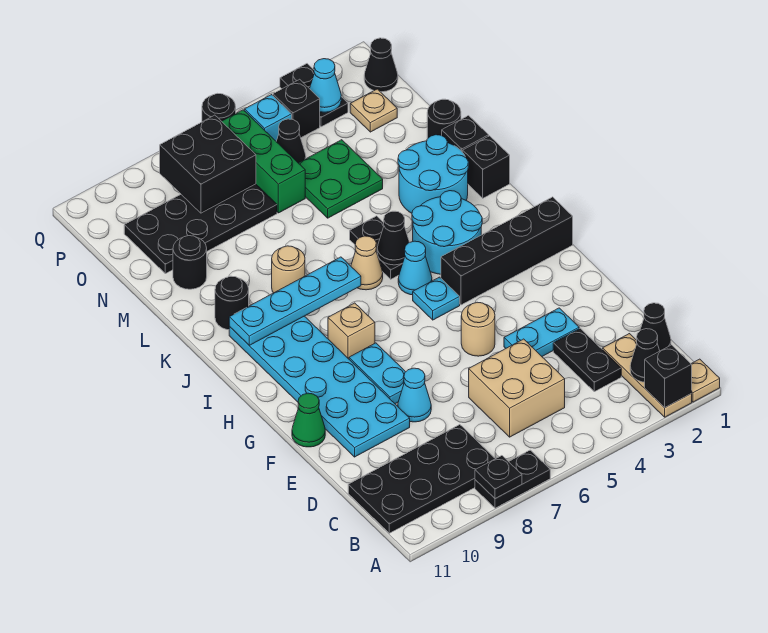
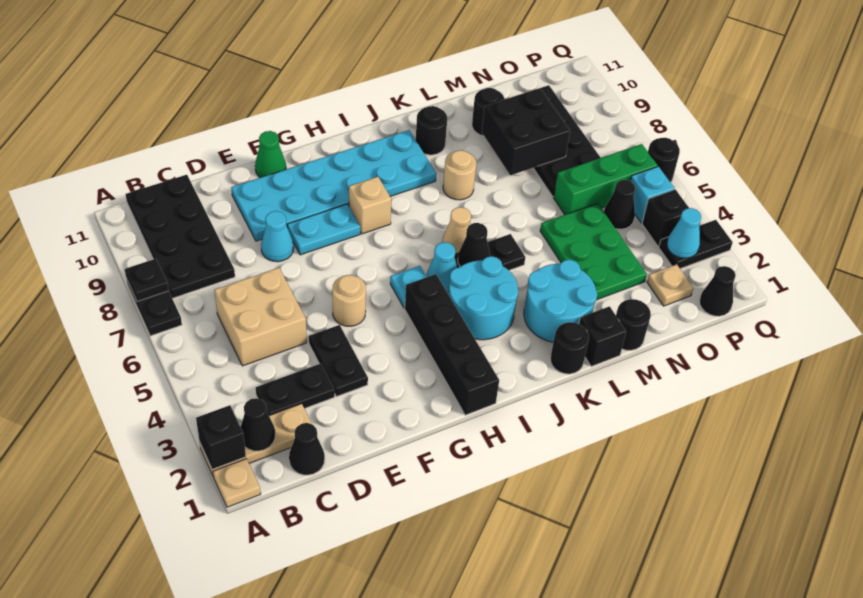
cyan 1x2 plate [504,308,579,356] -> black 1x2 plate [309,325,368,397]
cyan 1x4 plate [229,257,361,345] -> none
black 1x1 brick [463,136,510,198] -> black 1x1 round brick [550,322,589,374]
green 2x2 plate [299,140,383,218] -> green 2x3 plate [540,203,647,300]
black 2x2 brick [160,115,256,213] -> black 2x2 brick moved to [482,88,570,175]

